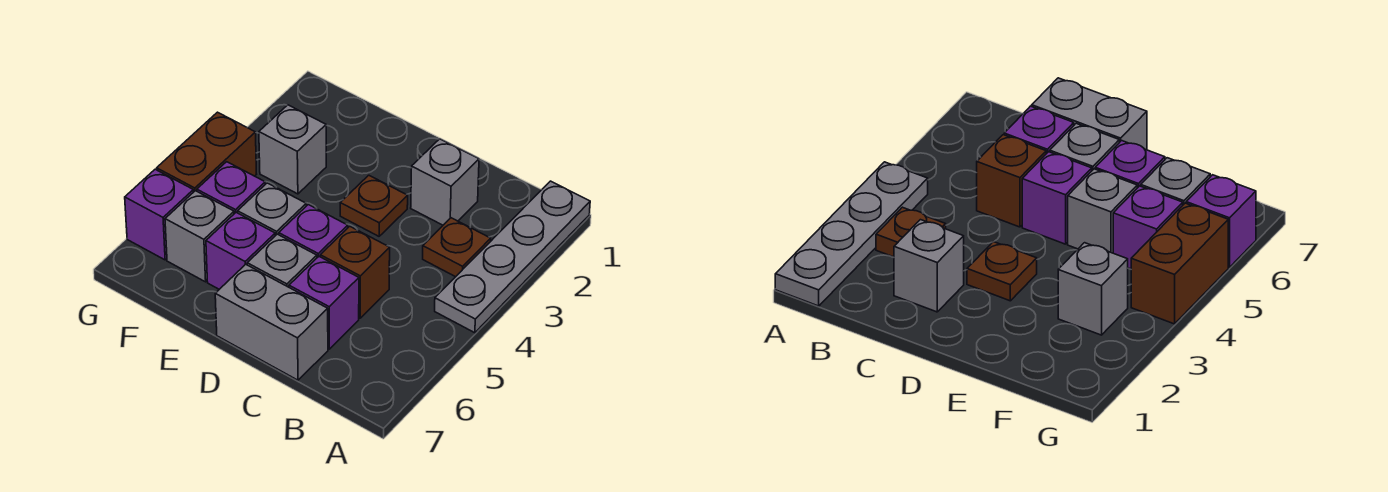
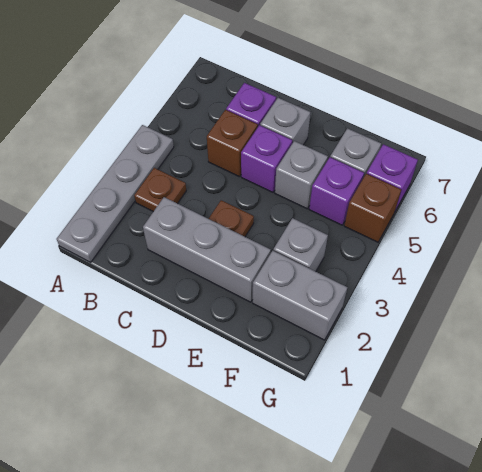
grey 1x1 brick [411,139,479,225] -> grey 1x3 brick [143,197,271,302]
grey 1x2 brick [215,264,328,380] -> grey 1x2 brick moved to [253,251,347,340]
purple 1x1 brick [206,212,275,289] -> none
brown 1x2 brick [157,112,257,192] -> brown 1x1 brick [344,174,401,242]

